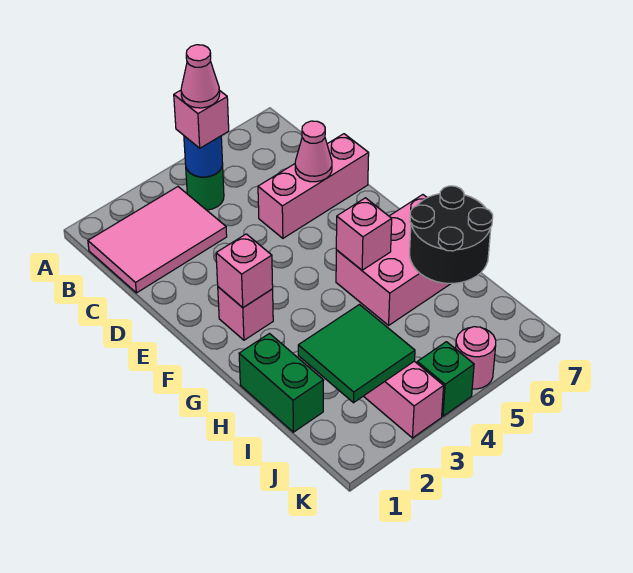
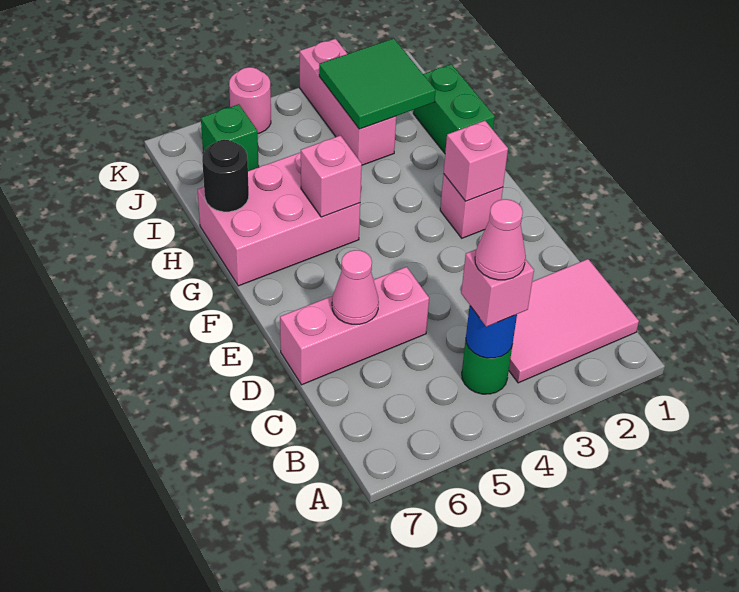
black 2x2 round brick [410,186,493,283] -> black 1x1 round brick [202,140,249,212]
green 1x1 brick [417,342,474,416] -> green 1x1 brick moved to [201,104,259,171]

